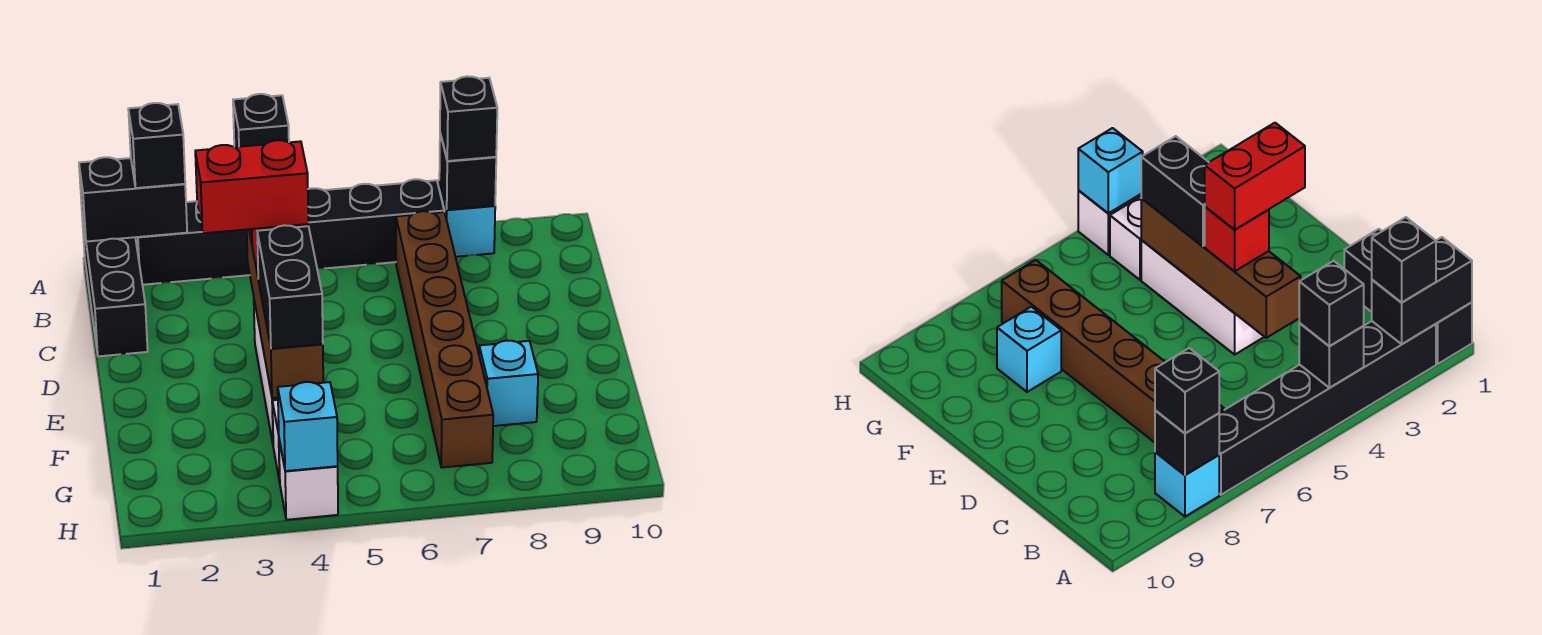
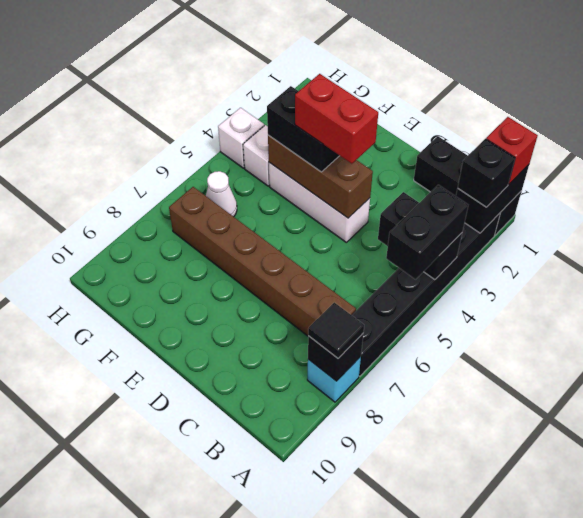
black 1x1 brick [1299,323,1364,388] -> black 1x2 brick [378,192,462,280]
black 1x1 brick [233,94,289,147] -> black 1x2 brick [386,185,468,279]
black 1x1 brick [440,76,497,161] -> black 1x1 tile [308,302,364,358]
brown 1x4 brick [247,229,323,398] -> brown 1x3 brick [268,135,373,218]
red 1x2 brick [195,140,308,233] -> red 1x2 brick turned to [295,74,378,164]
red 1x1 brick [1205,207,1269,271] -> red 1x1 brick moved to [486,117,538,184]
cyan 1x1 brick [479,341,538,426] -> none
none -> white 1x1 cone [206,171,237,217]
cyan 1x1 brick [278,382,338,471] -> none

